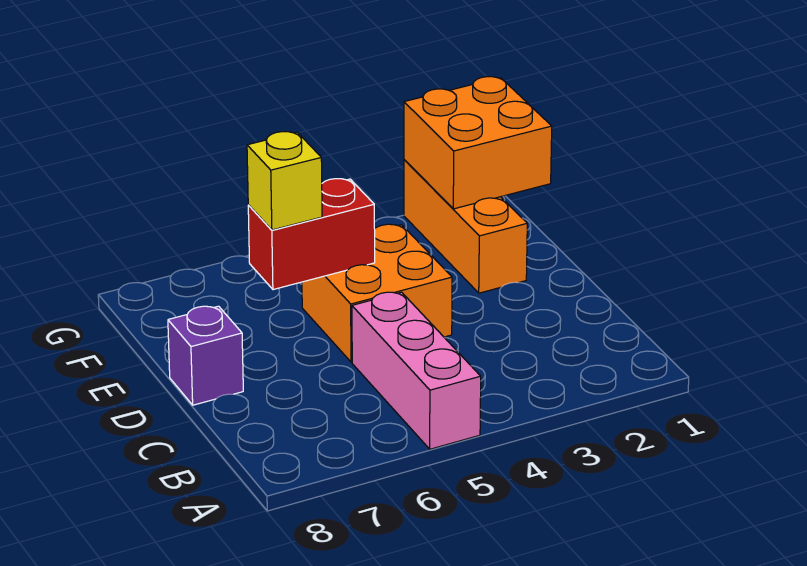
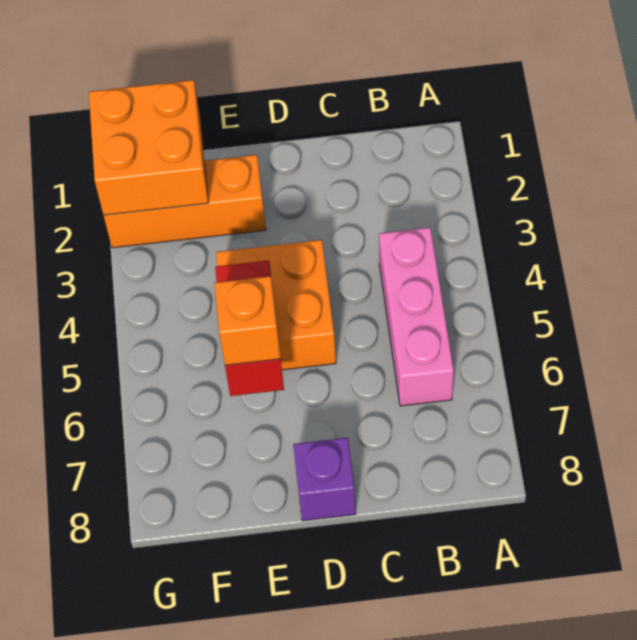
pink 1x3 brick [352,292,481,449] -> pink 1x3 brick turned to [379,228,454,406]
yellow 1x1 brick [247,132,322,230] -> orange 1x1 brick [214,276,281,365]

